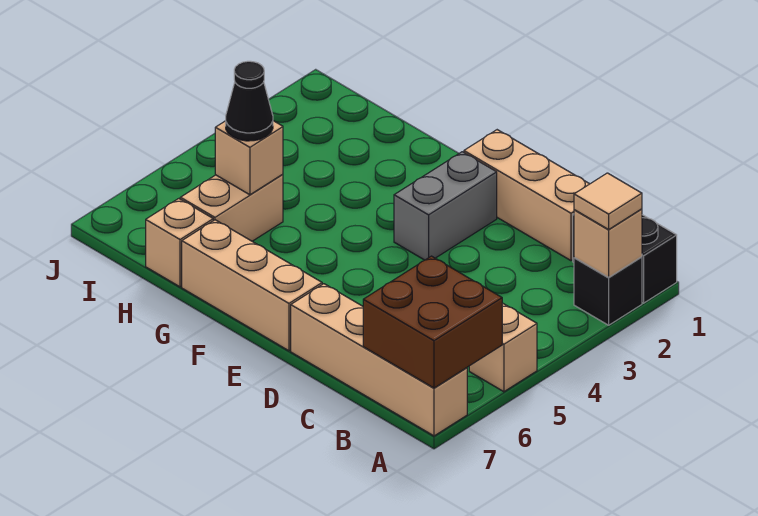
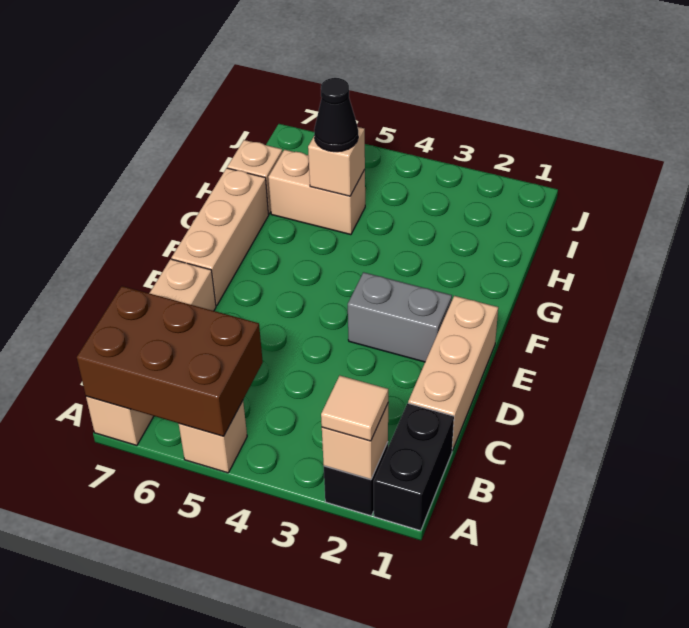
brown 2x2 brick [363,256,502,388] -> brown 2x3 brick [77,286,263,436]

